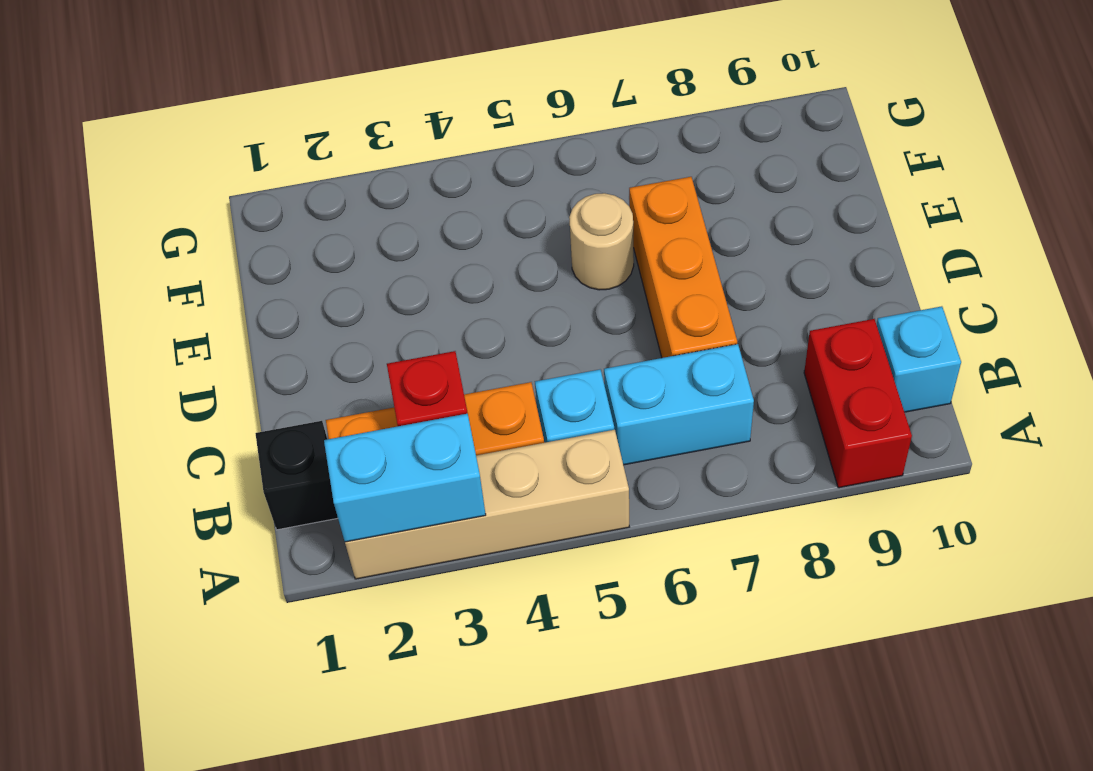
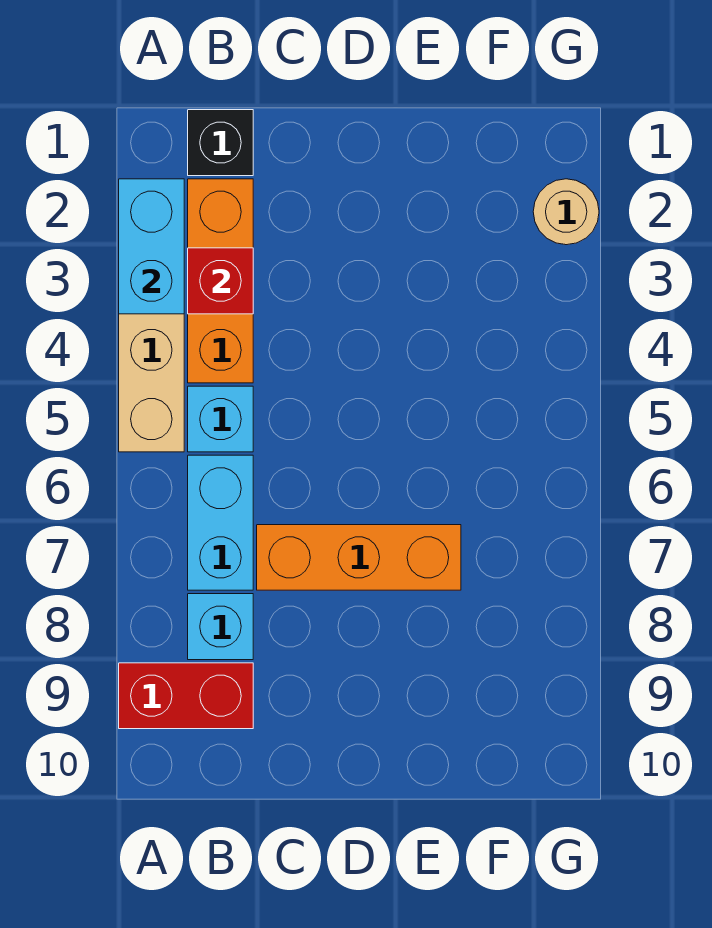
cyan 1x1 brick [877,306,961,412] -> cyan 1x1 brick moved to [188,594,253,660]
tan 1x1 round brick [569,193,634,290] -> tan 1x1 round brick moved to [533,179,599,245]

